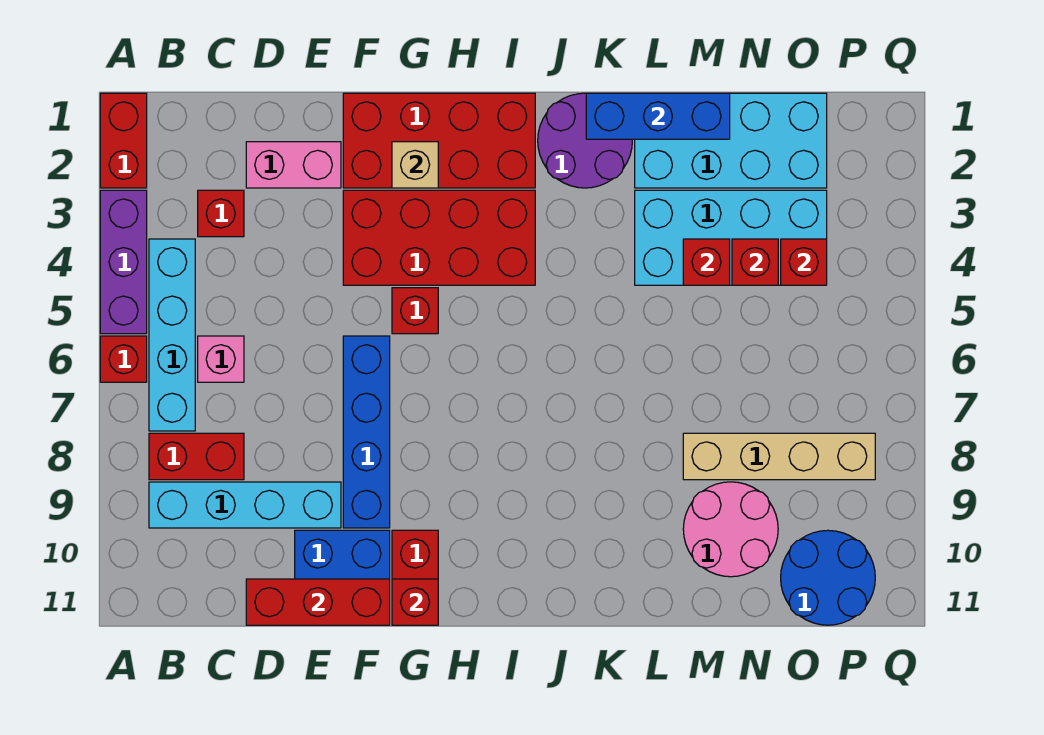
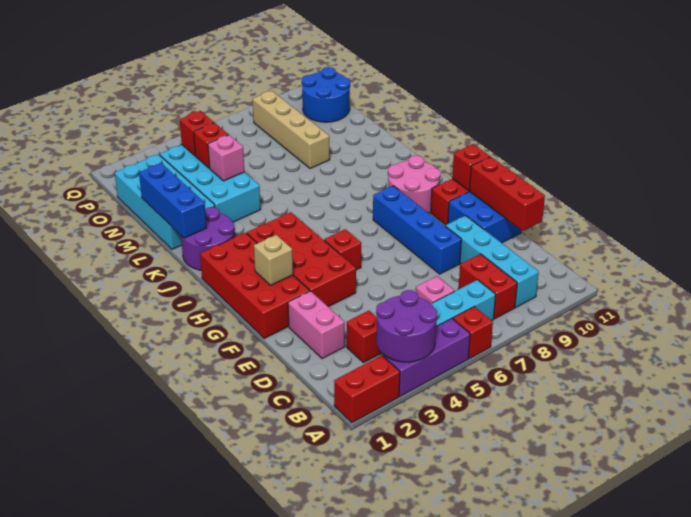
none -> purple 2x2 round brick [376,290,438,362]
blue 1x4 brick [343,336,390,528] -> blue 1x4 brick turned to [373,186,461,274]
red 1x1 brick [683,239,730,285] -> pink 1x1 brick [208,135,244,181]
pink 2x2 round brick [683,482,778,577] -> pink 2x2 round brick moved to [388,155,441,213]

